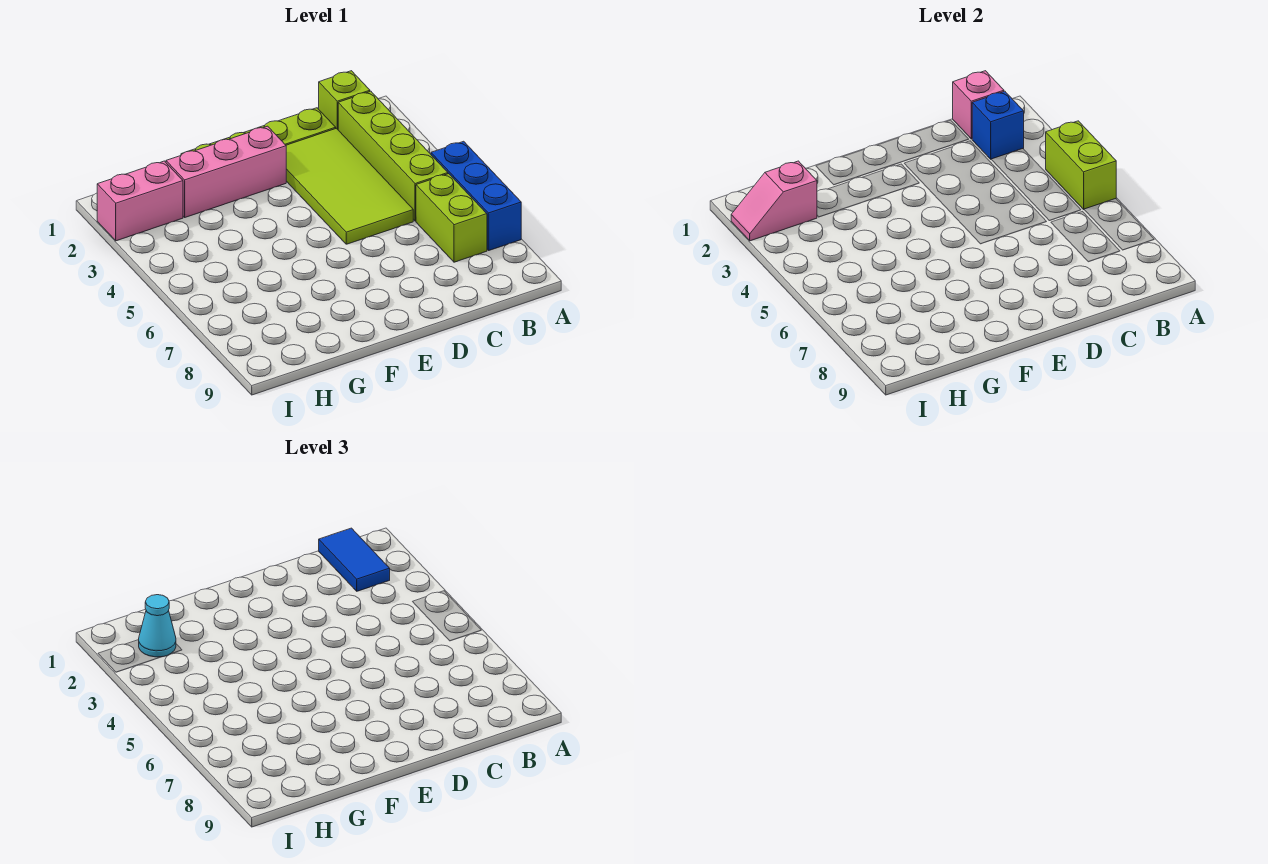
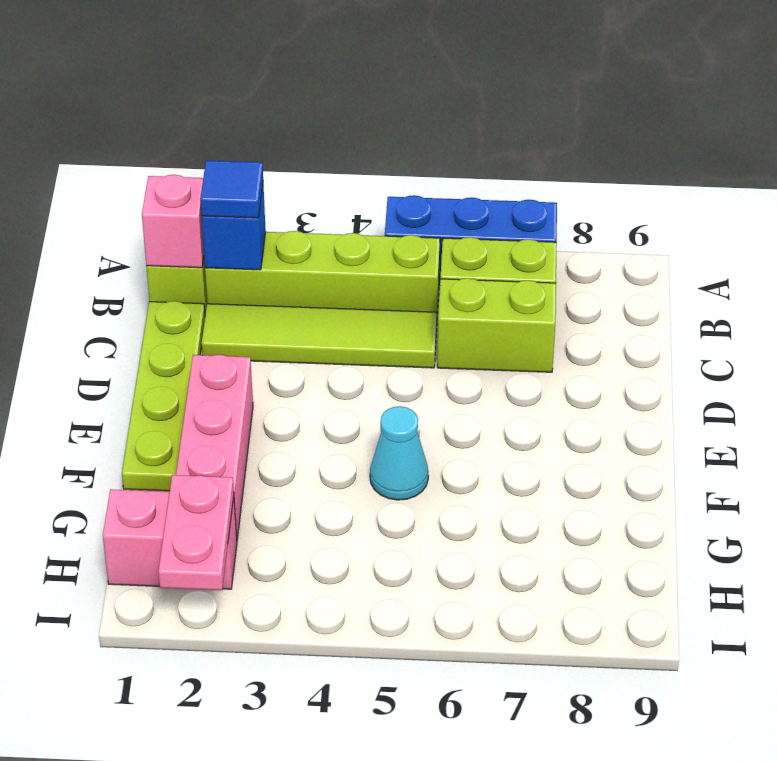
lime 1x2 brick [1046,121,1116,209] -> lime 1x2 brick moved to [437,278,556,372]
blue 1x2 tile [319,528,390,591] -> blue 1x1 tile [200,160,263,218]
lime 2x4 tile [286,128,413,244] -> lime 1x4 tile [202,304,437,368]
pink 1x2 brick [97,161,183,241] -> pink 1x2 brick turned to [103,489,237,589]
pink 1x2 slope [731,161,817,241] -> pink 1x2 plate [158,475,234,590]
cyan 1x1 cone [139,595,176,657] -> cyan 1x1 cone moved to [370,406,428,500]

